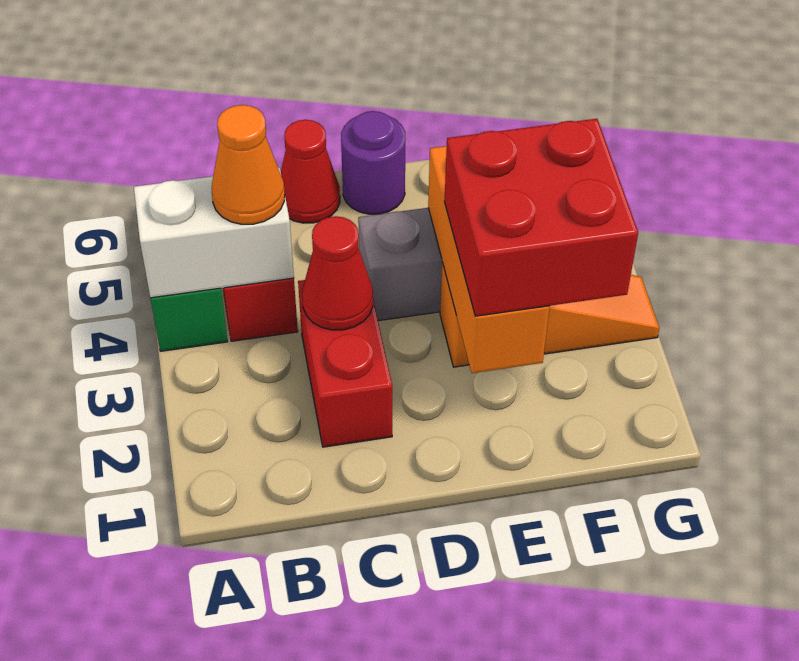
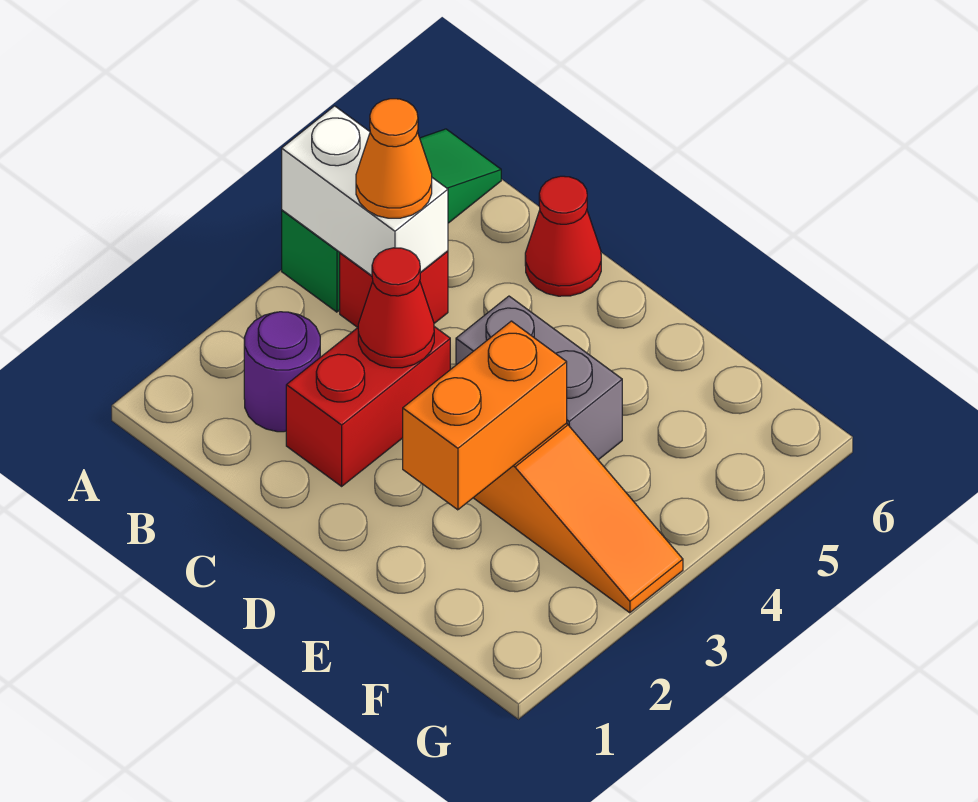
purple 1x1 round brick [341,111,405,214] -> purple 1x1 round brick moved to [244,312,320,432]
orange 1x3 brick [428,146,550,373] -> orange 1x2 brick [403,321,567,510]
red 2x2 brick [444,119,638,316] -> none

